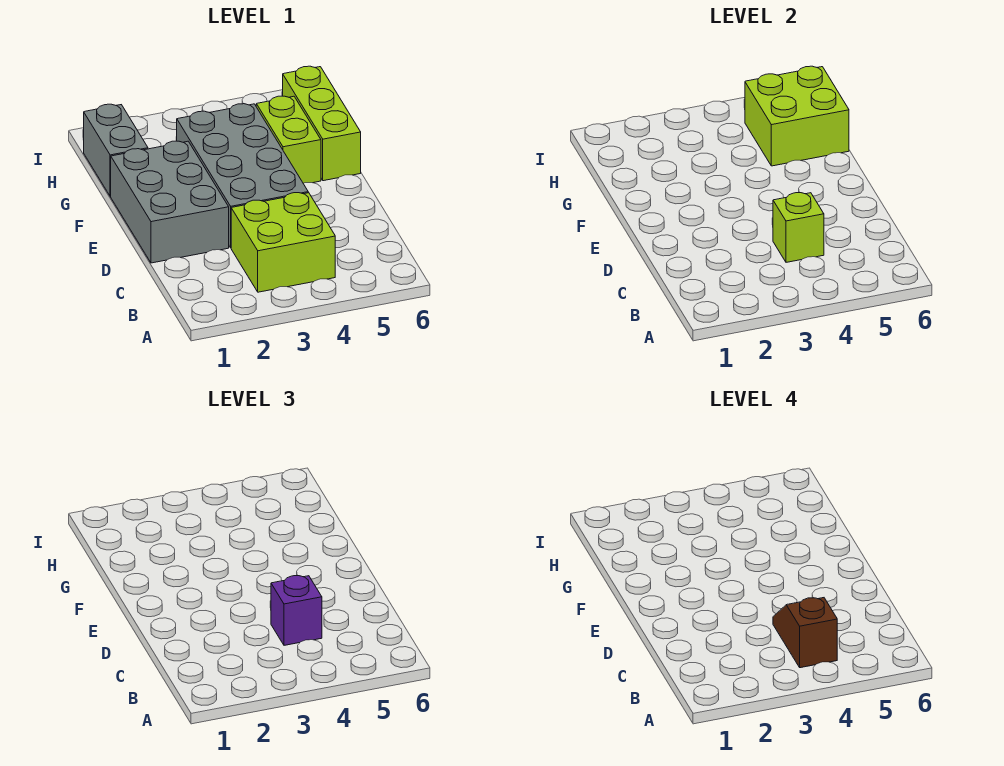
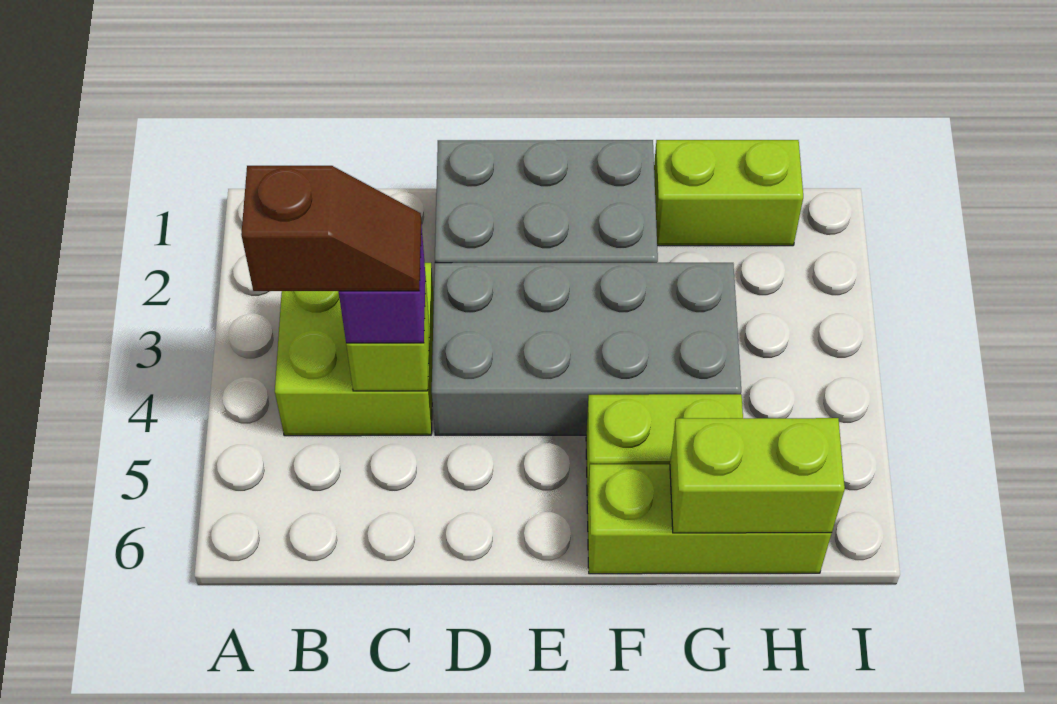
grey 1x2 brick [84,104,148,196] -> lime 1x2 brick [654,140,803,246]
lime 2x2 brick [745,66,849,166] -> lime 1x2 brick [670,418,845,533]

